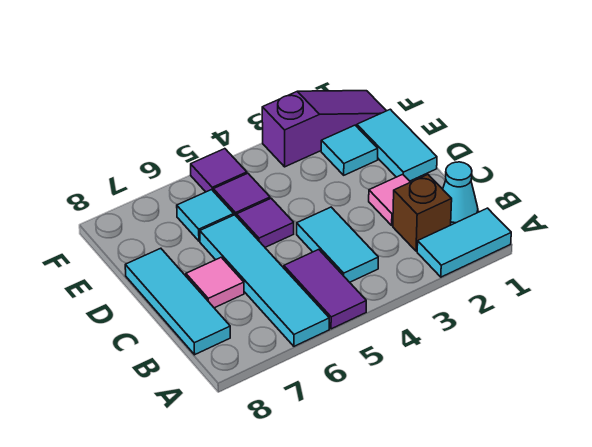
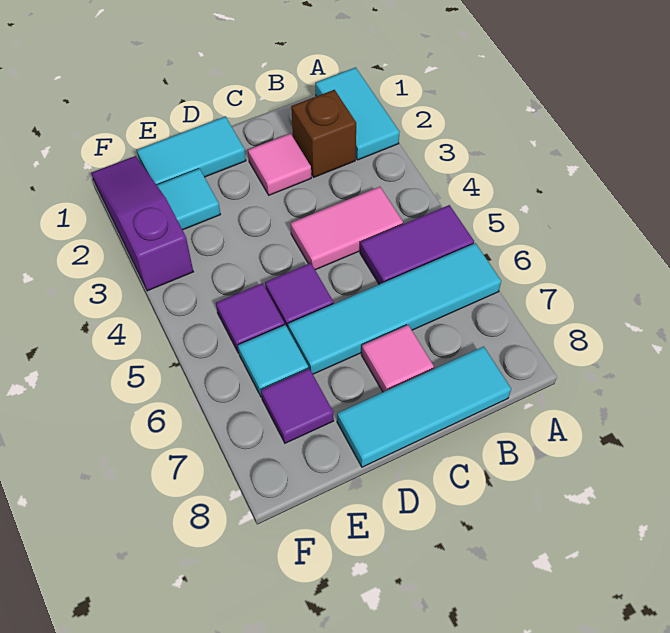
cyan 1x1 cone [443,162,478,225] -> none
cyan 1x2 tile [297,207,378,282] -> pink 1x2 tile [290,187,403,270]
purple 1x1 tile [191,149,247,192] -> purple 1x1 tile moved to [261,369,334,443]

